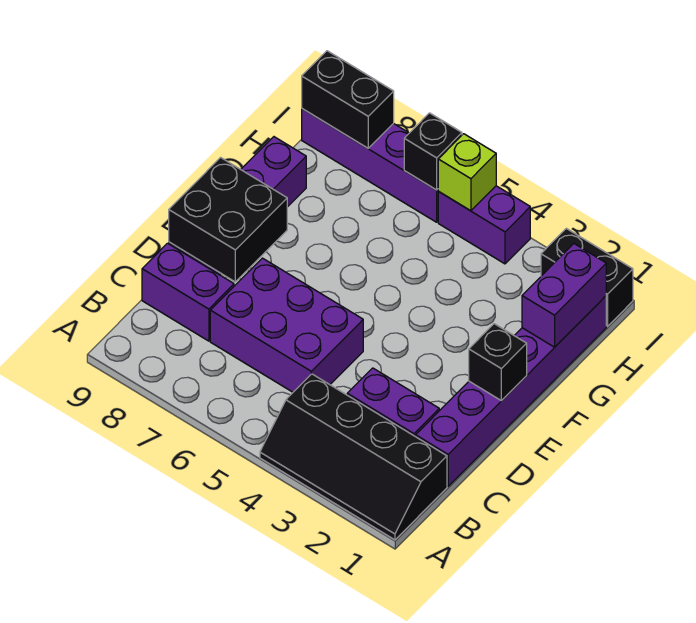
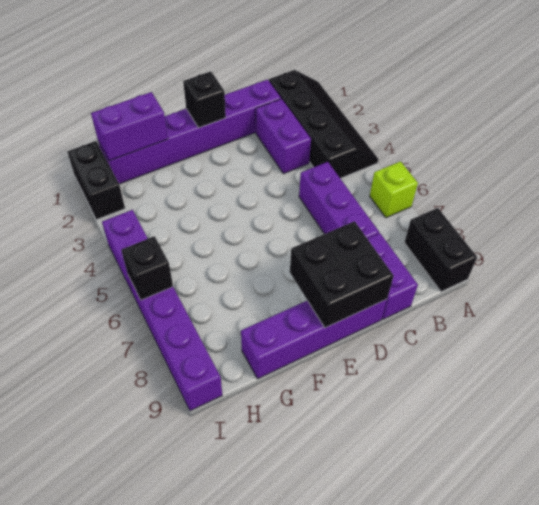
purple 2x3 brick [210,258,363,392] -> purple 1x3 brick [299,162,379,239]
lime 1x1 brick [438,134,496,211] -> lime 1x1 brick moved to [370,161,418,218]
black 1x2 brick [302,51,394,148] -> black 1x2 brick moved to [404,208,477,292]

